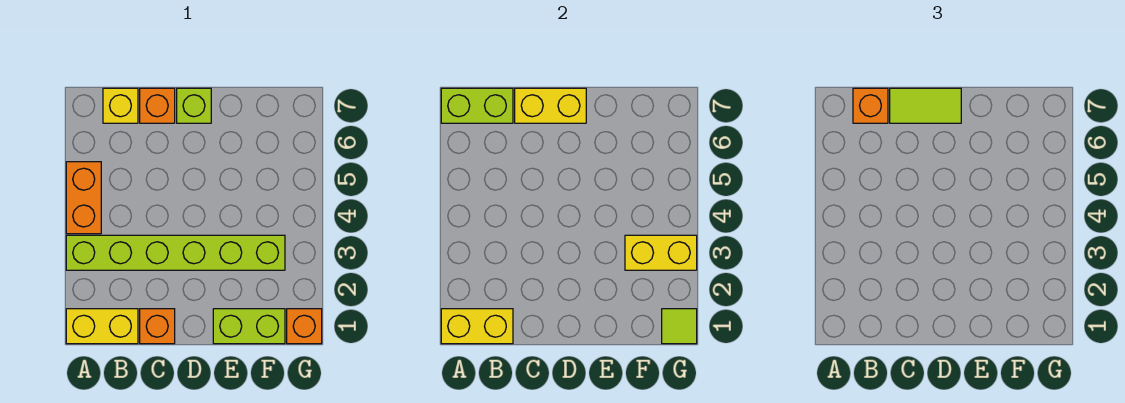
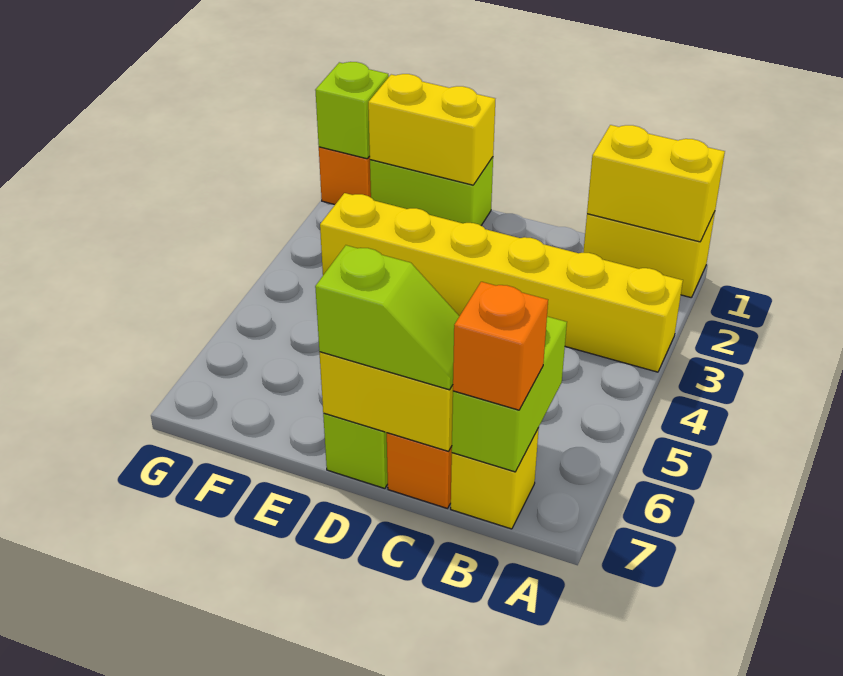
lime 1x6 brick [66,235,285,270] -> yellow 1x6 brick [320,193,683,372]
orange 1x2 brick [66,162,101,234] -> none
lime 1x2 brick [441,88,513,123] -> lime 1x2 brick turned to [452,317,567,472]
orange 1x1 brick [140,309,175,344] -> none
lime 1x2 tile [890,88,961,123] -> lime 1x2 slope [315,245,459,390]
yellow 1x2 brick [625,235,697,270] -> yellow 1x2 brick moved to [368,74,495,185]
lime 1x1 tile [662,309,697,344] -> lime 1x1 brick [315,62,389,159]

